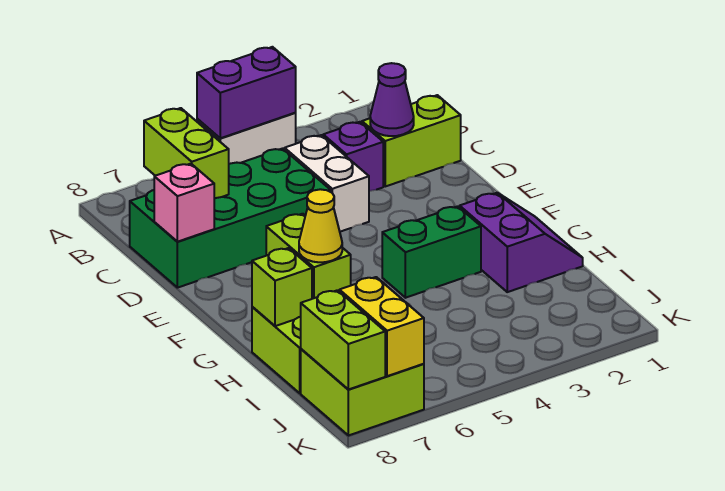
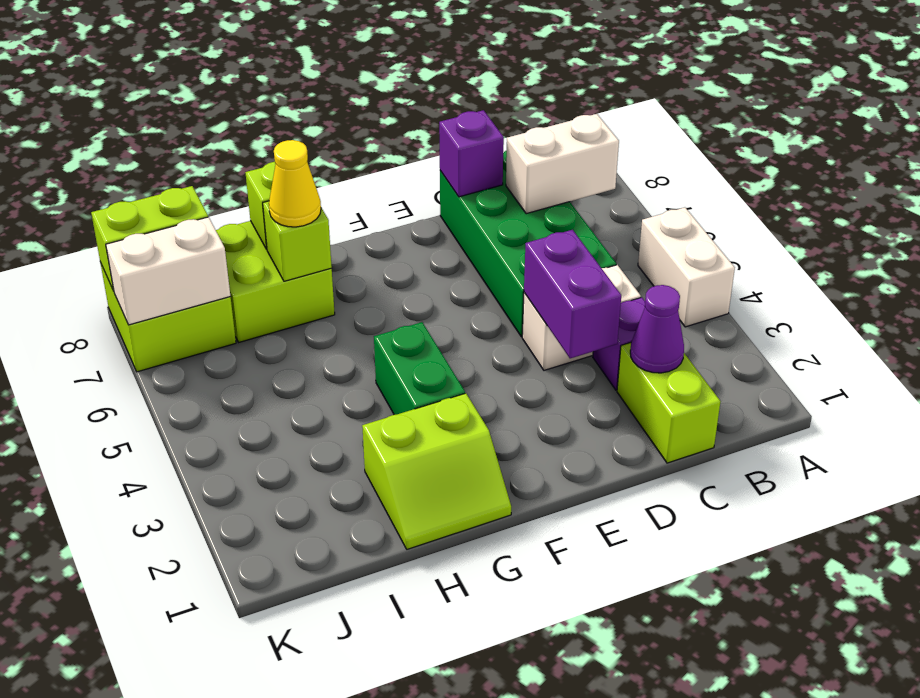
purple 1x2 brick [197,47,296,138] -> purple 1x2 brick moved to [524,230,621,358]
lime 1x2 brick [144,108,229,199] -> white 1x2 brick [506,114,619,214]
pink 1x1 brick [154,164,214,242] -> purple 1x1 brick [439,110,504,197]
purple 2x2 slope [460,193,583,292] -> lime 2x2 slope [362,393,511,549]
lime 1x2 brick [266,214,351,299] -> lime 1x1 brick [263,201,332,281]
yellow 1x2 brick [339,277,424,376] -> white 1x2 brick [106,217,231,325]

